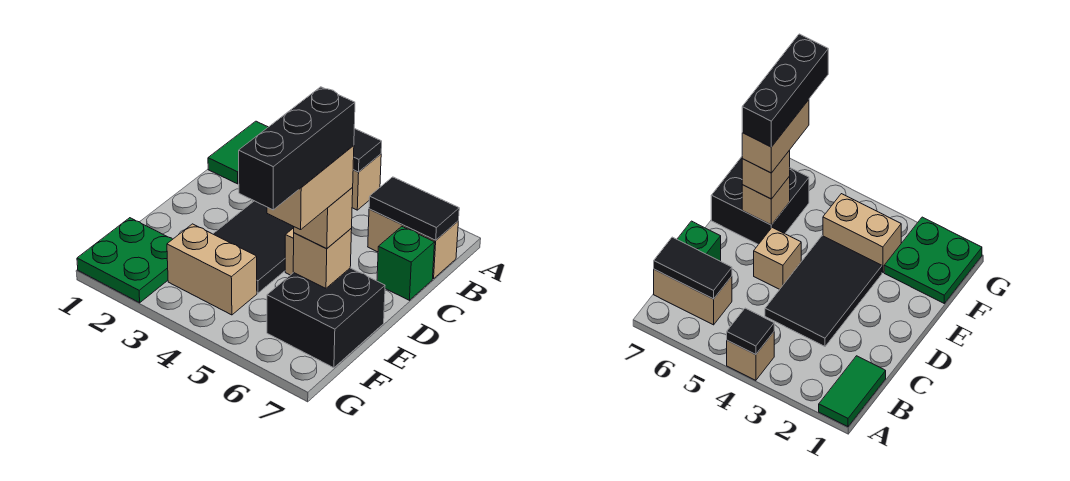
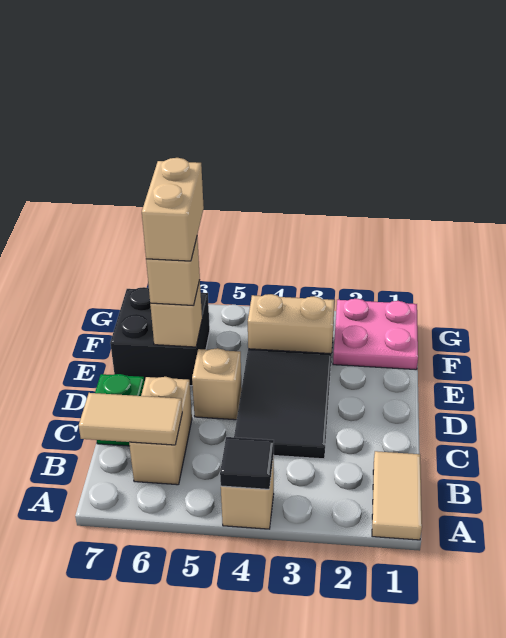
green 1x2 tile [208,121,268,184] -> tan 1x2 tile [372,451,422,540]
tan 1x2 brick [368,209,458,279] -> tan 1x2 brick turned to [129,377,192,485]
black 1x2 tile [369,177,459,240] -> tan 1x2 tile [79,393,182,445]
black 1x3 brick [239,87,355,210] -> none
green 2x2 plate [77,218,173,303] -> pink 2x2 plate [333,299,418,370]

